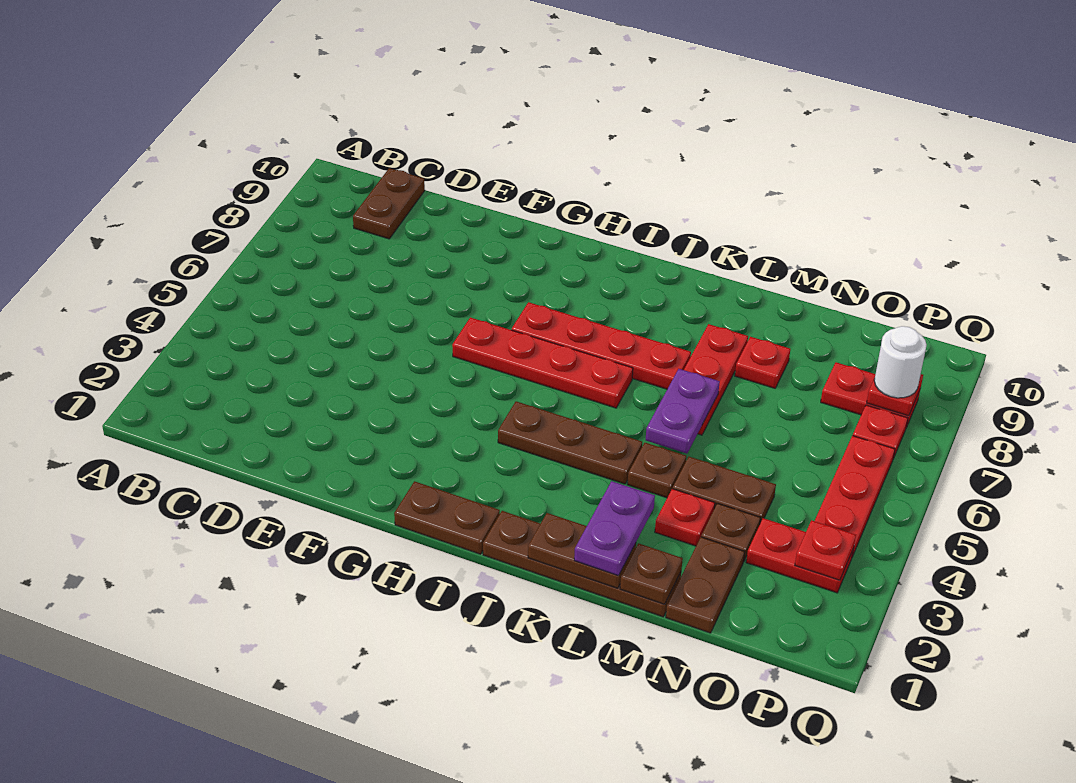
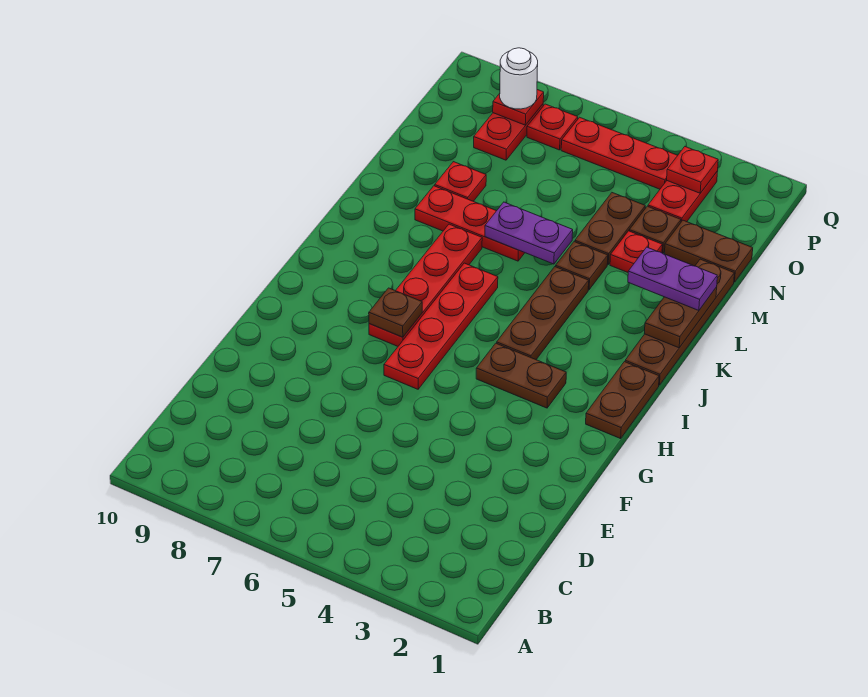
brown 1x2 plate [353,168,425,239] -> brown 1x2 plate moved to [476,343,566,408]
brown 1x1 plate [620,543,683,604] -> brown 1x1 plate moved to [369,288,422,337]

